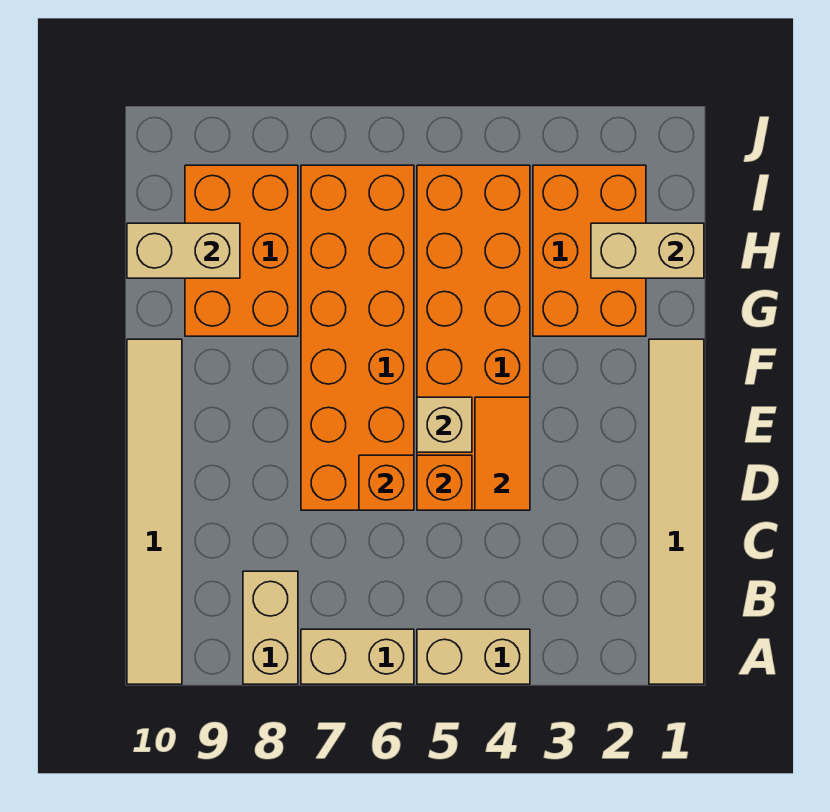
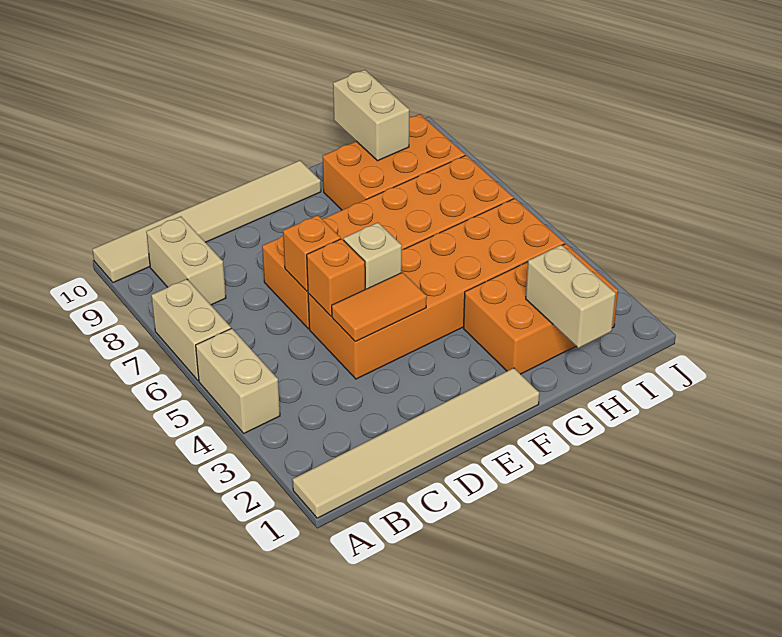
tan 1x2 brick [243,571,298,684] -> tan 1x2 brick turned to [146,216,226,305]

